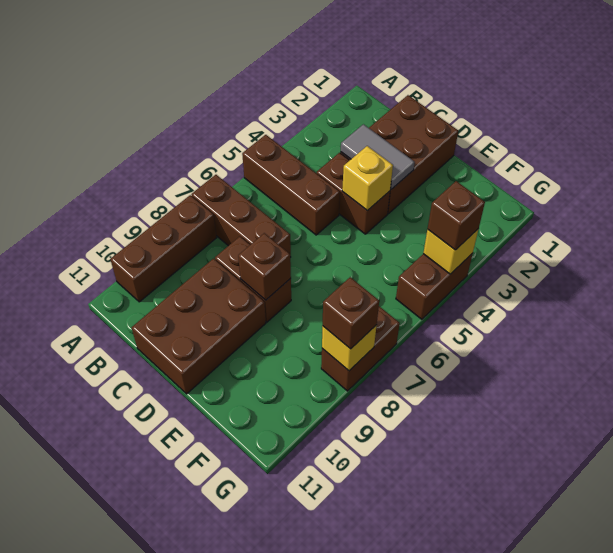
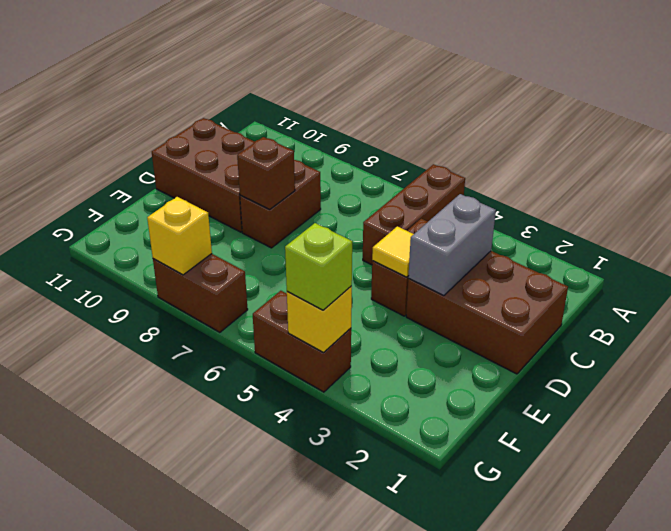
brown 1x3 brick [191,175,291,257] -> none
brown 1x3 brick [110,195,217,302] -> none
grey 1x2 tile [341,124,415,189] -> grey 1x2 brick [408,194,496,296]
yellow 1x1 brick [342,146,393,211] -> yellow 1x1 tile [372,226,414,277]
brown 1x1 brick [428,181,485,250] -> lime 1x1 brick [285,223,352,310]
brown 1x1 brick [323,277,379,349] -> none

